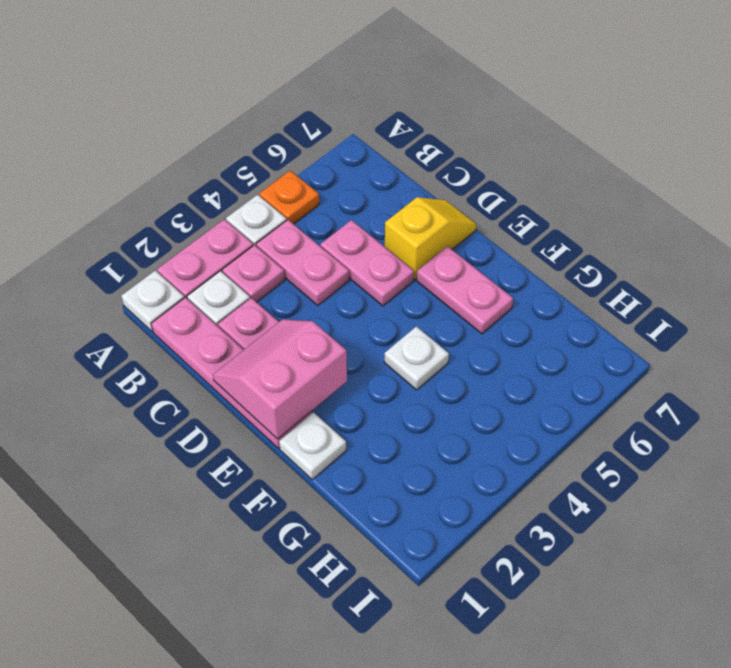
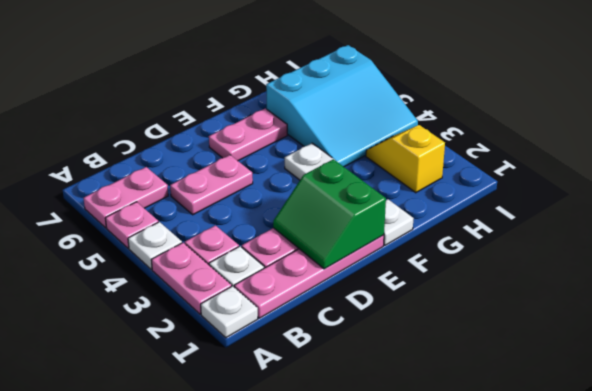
orange 1x1 plate [259,171,319,224] -> pink 1x1 plate [105,202,158,248]
pink 1x2 plate [256,220,349,305] -> pink 1x2 plate moved to [84,167,168,228]
pink 2x2 slope [213,319,347,439] -> green 2x2 slope [273,159,386,269]
yellow 1x2 slope [385,197,476,280] -> yellow 1x2 slope moved to [366,125,445,193]
none -> cyan 3x3 slope [266,45,418,167]

